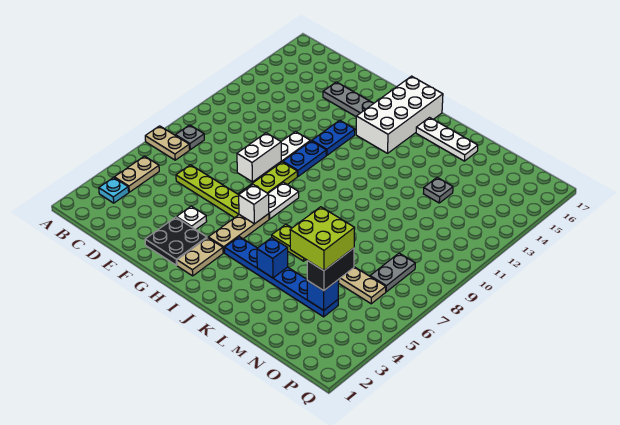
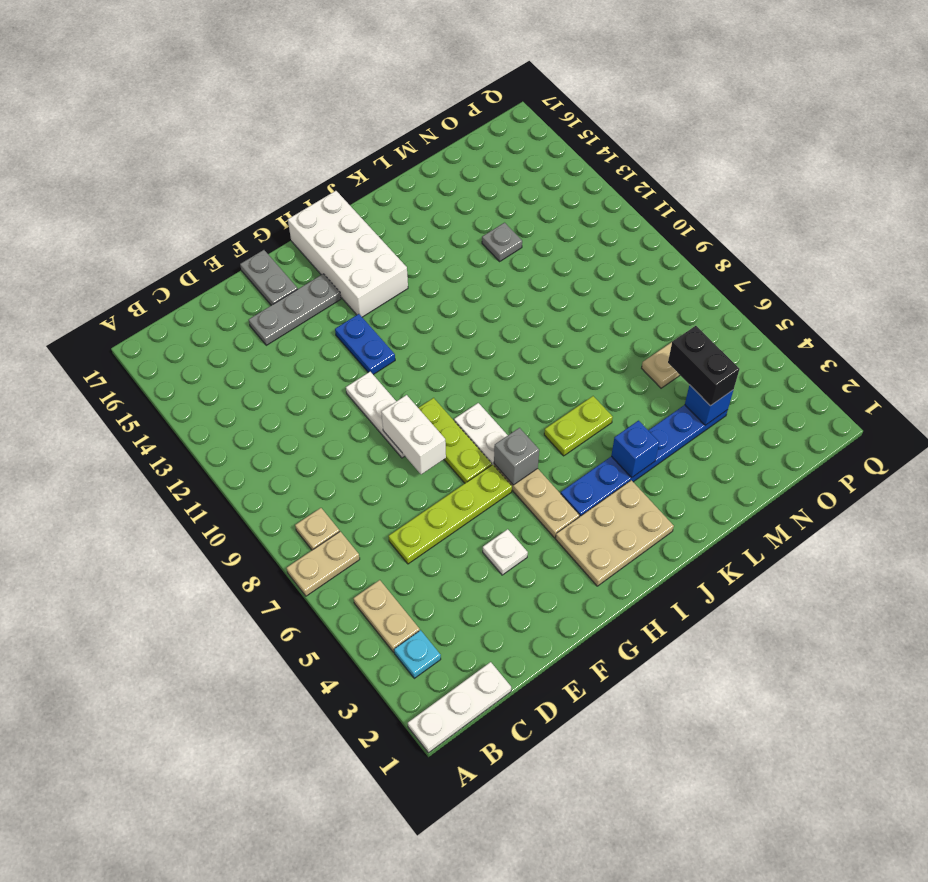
grey 1x1 plate [175,125,204,150] -> tan 1x1 plate [295,508,340,550]
black 2x2 plate [145,217,207,265] -> none
blue 1x2 plate [283,141,326,176] -> none
tan 1x2 plate [177,238,223,276] -> tan 2x3 plate [556,480,674,586]
white 1x1 brick [239,185,269,224] -> grey 1x1 brick [494,428,539,485]
white 1x3 plate [416,118,478,161] -> white 1x3 plate moved to [408,662,511,753]
lime 2x2 brick [290,207,355,271] -> none
grey 1x2 plate [370,253,415,292] -> grey 1x2 plate moved to [240,250,298,305]

